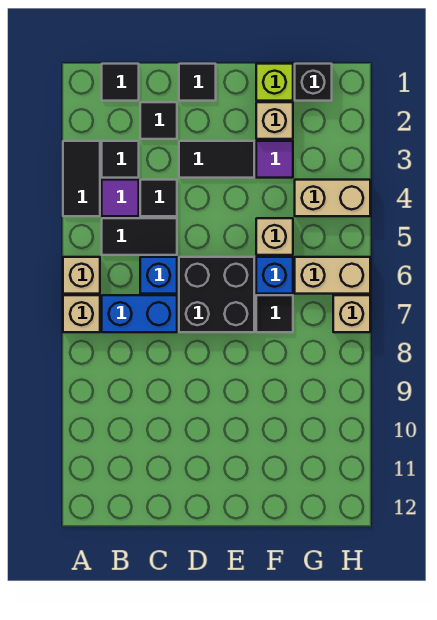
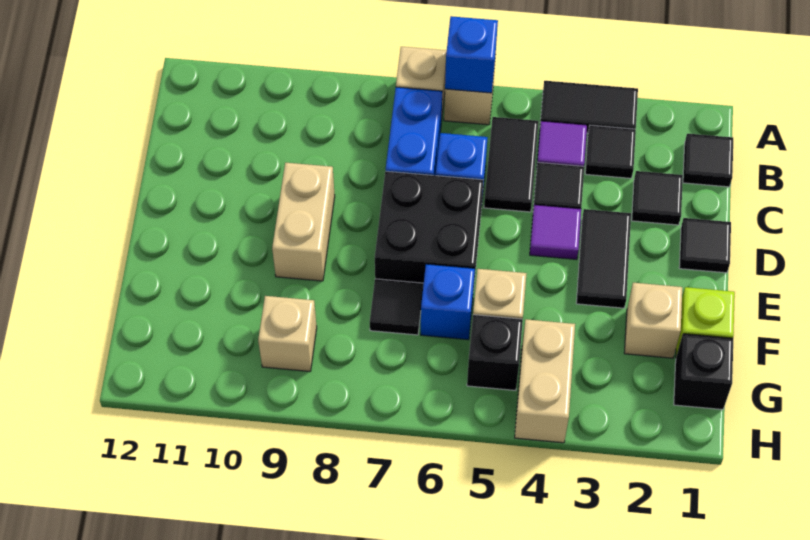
none -> blue 1x1 brick [445,16,498,93]
purple 1x1 tile [256,141,293,178] -> purple 1x1 tile moved to [530,205,581,259]
none -> black 1x1 brick [467,315,523,390]
tan 1x2 brick [295,257,370,294] -> tan 1x2 brick moved to [272,163,335,281]
tan 1x1 brick [333,295,370,332] -> tan 1x1 brick moved to [258,296,317,371]

